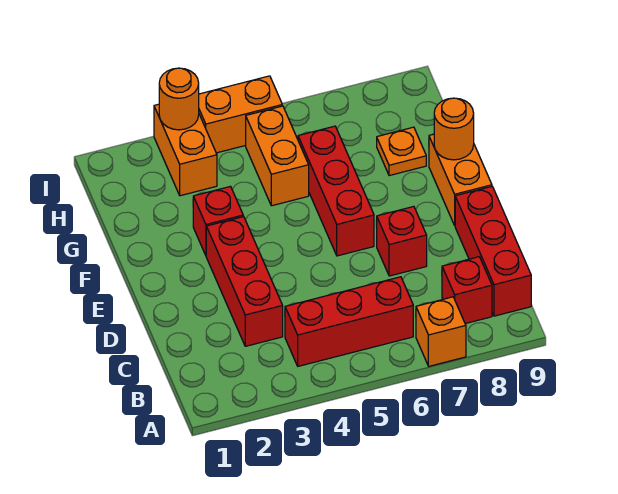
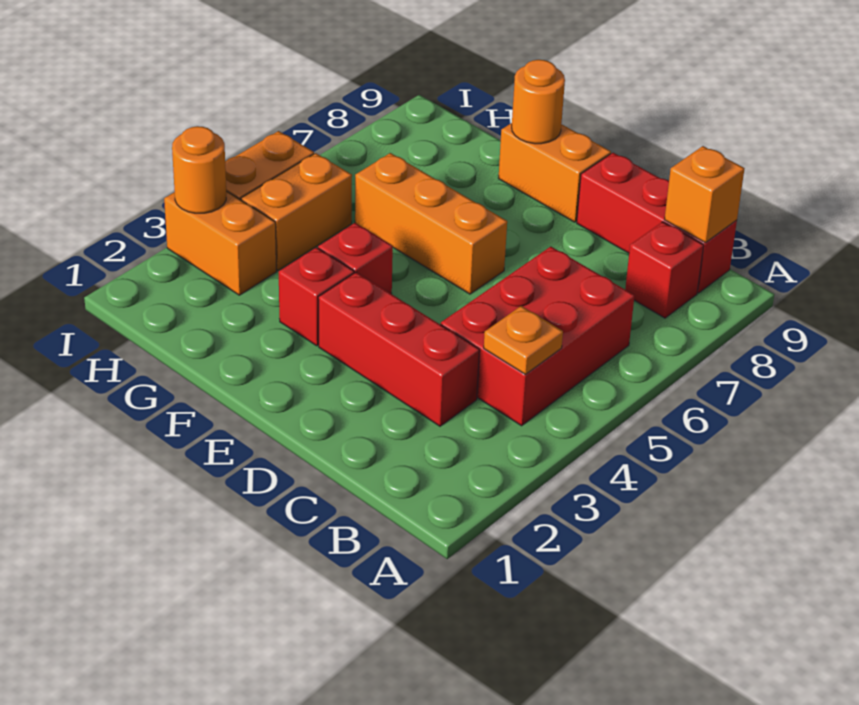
orange 1x1 brick [416,297,466,366] -> orange 1x1 brick moved to [664,146,745,243]
red 1x3 brick [285,277,413,366] -> red 2x3 brick [441,247,635,426]
red 1x1 brick [376,206,427,276] -> red 1x1 brick moved to [318,223,393,294]
red 1x3 brick [298,126,374,256] -> orange 1x3 brick [355,153,507,294]
orange 1x2 brick [246,106,309,206] -> orange 1x2 brick turned to [241,153,352,270]
orange 1x1 plate [377,127,426,176] -> orange 1x1 plate moved to [484,306,563,374]

